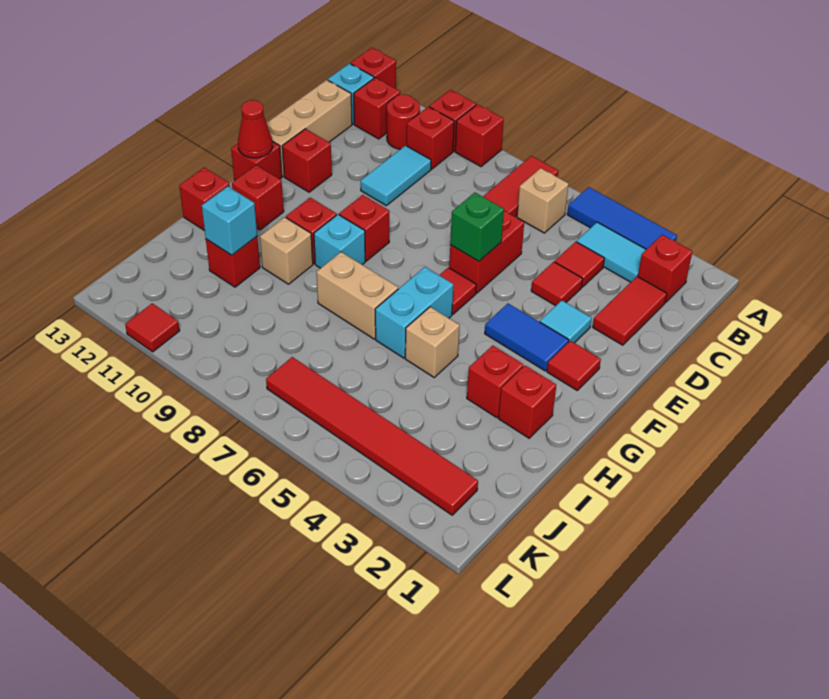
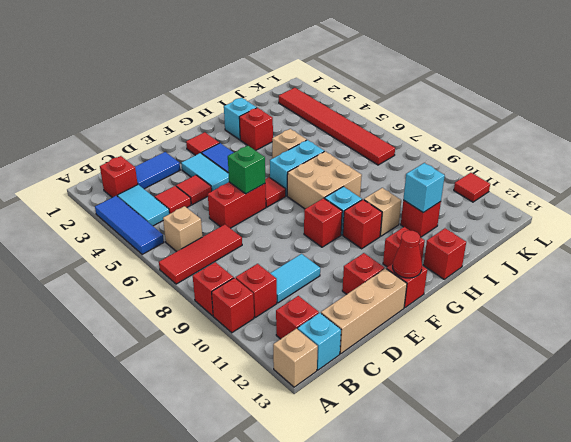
red 1x1 brick [351,48,396,89] -> tan 1x1 brick [273,329,318,387]
red 1x1 round brick [387,94,420,149] -> none
red 1x2 tile [593,277,667,345] -> blue 1x2 tile [135,152,180,189]
cyan 1x1 tile [540,300,591,343] -> cyan 1x2 tile [181,153,229,191]
red 1x1 brick [499,365,556,438] -> cyan 1x1 brick [224,98,257,140]
tan 1x2 brick [316,252,398,339] -> tan 2x2 brick [287,151,362,209]

